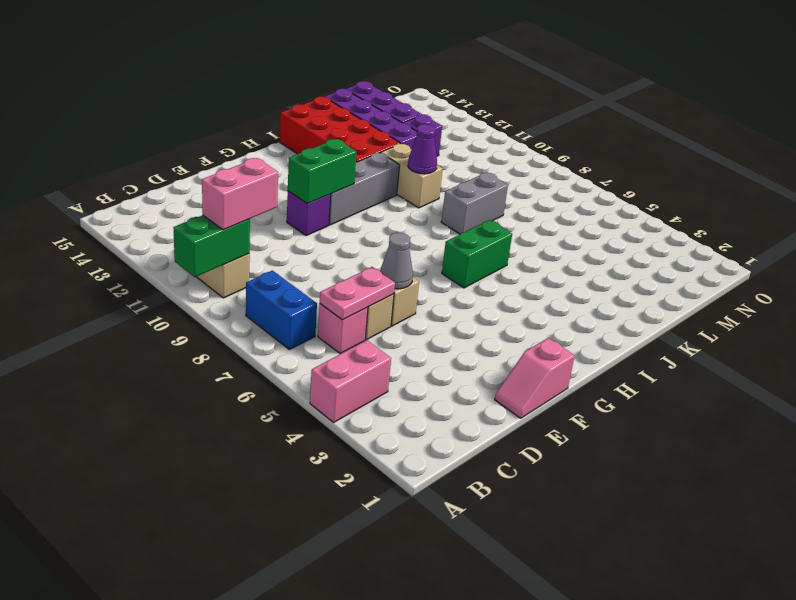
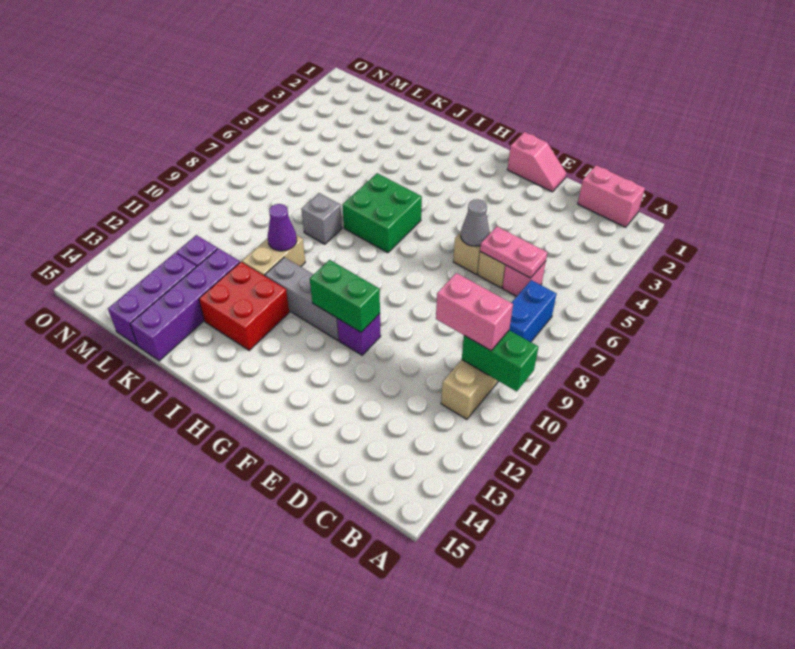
pink 1x2 brick [310,340,391,422] -> pink 1x2 brick moved to [578,165,645,227]
green 1x2 brick [442,220,512,288] -> green 2x2 brick [342,173,422,253]
red 2x4 brick [280,96,401,162] -> red 2x2 brick [199,262,289,350]
grey 1x2 brick [441,173,508,234] -> grey 1x1 brick [301,193,342,244]

